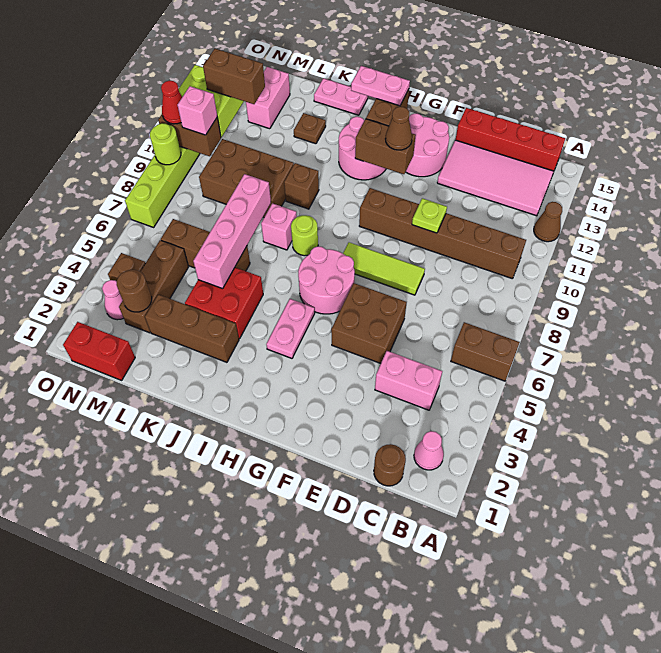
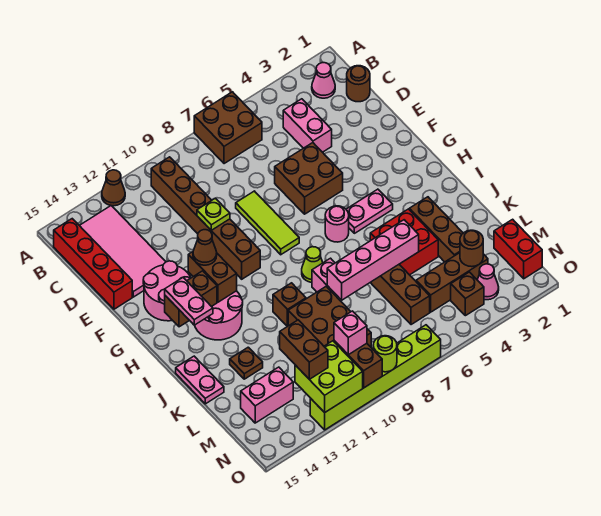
brown 1x2 brick [451,322,520,381] -> brown 2x2 brick [194,92,262,164]
pink 2x2 round brick [298,246,355,314] -> pink 1x1 round brick [325,206,349,242]
lime 1x1 round brick [291,215,318,256] -> lime 1x1 cone [302,247,323,282]
red 1x1 cone [161,81,182,124] -> none

